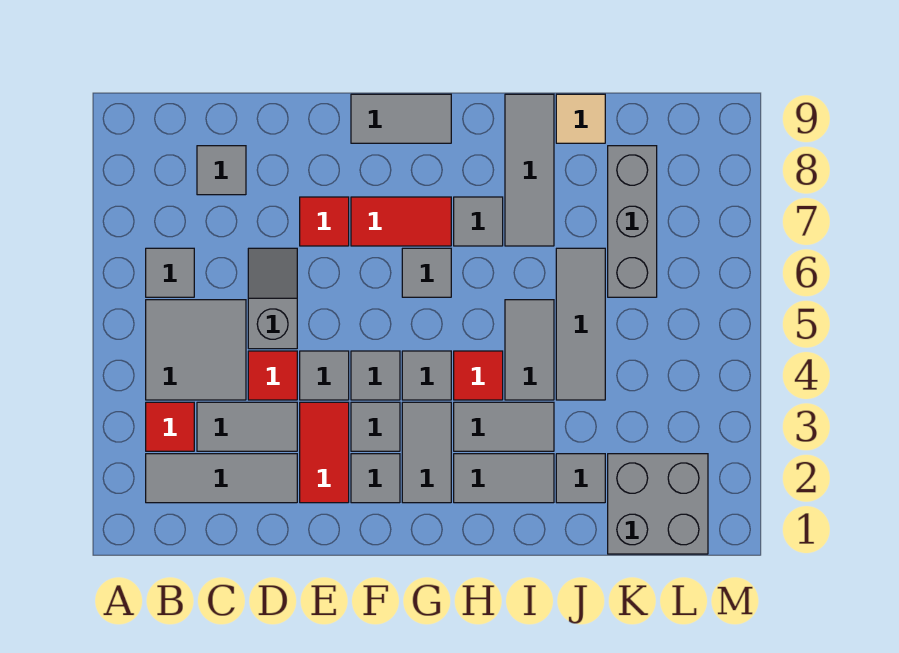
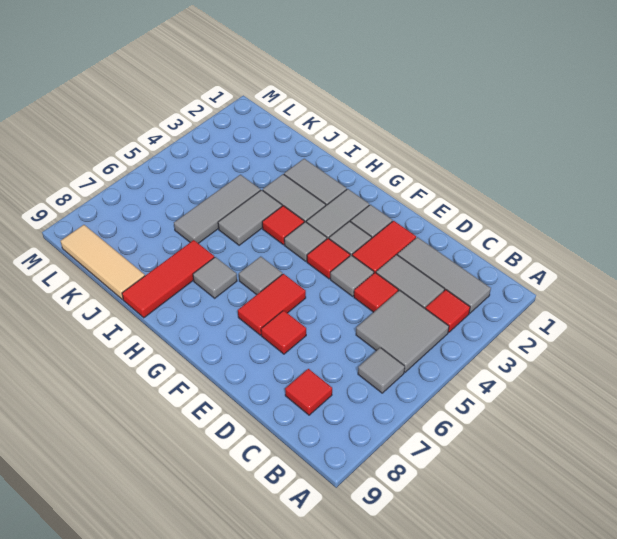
grey 1x1 tile [197,146,246,195] -> red 1x1 tile [285,369,332,415]
grey 1x2 slope [248,248,297,349] -> none
grey 1x1 tile [351,351,400,400] -> red 1x1 tile [307,238,350,279]
red 1x2 tile [351,197,451,246] -> red 1x2 tile turned to [238,274,306,335]
grey 1x2 tile [351,94,451,143] -> none
grey 1x3 tile [505,94,554,246] -> red 1x3 tile [122,240,214,318]
grey 1x1 tile [556,454,605,503] -> none
tan 1x1 tile [556,94,605,143] -> tan 1x3 tile [61,225,145,300]
grey 2x2 brick [608,454,708,554] -> none
grey 1x3 brick [608,146,657,297] -> none

